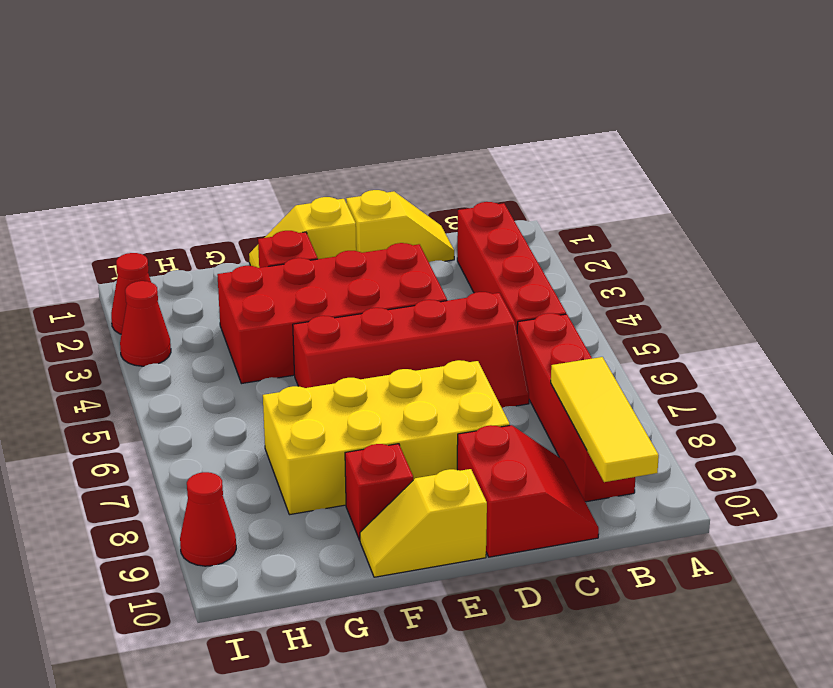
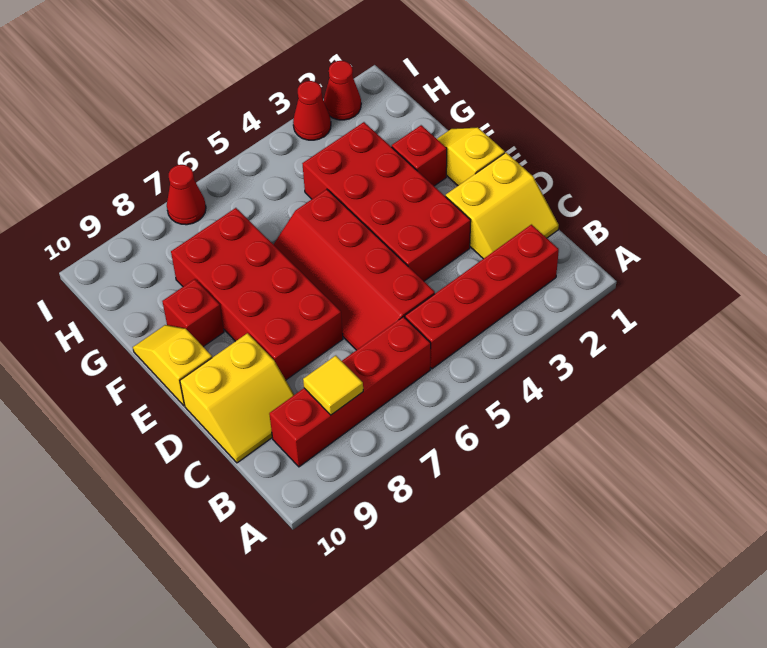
yellow 1x3 tile [551,357,659,482] -> yellow 1x1 tile [303,356,363,415]
yellow 1x2 slope [346,190,454,262] -> yellow 2x2 slope [446,153,559,259]
red 2x2 slope [457,425,599,557] -> yellow 2x2 slope [180,333,294,463]
yellow 2x4 brick [263,360,510,515] -> red 2x4 brick [171,208,343,380]
red 1x1 cone [180,472,236,566] -> red 1x1 cone moved to [167,165,206,225]

